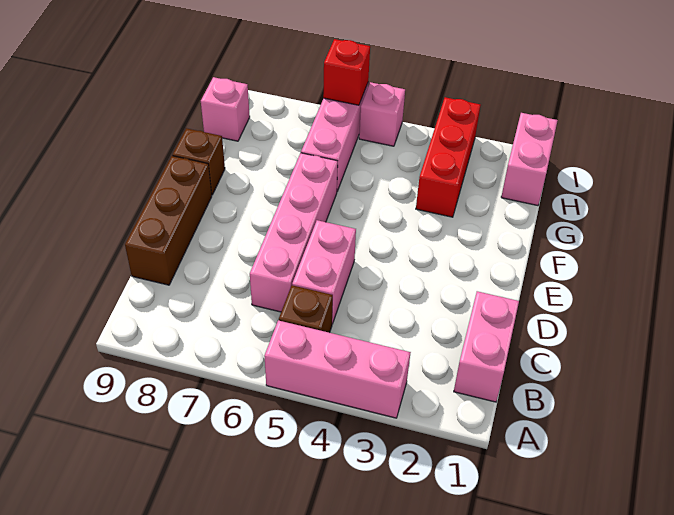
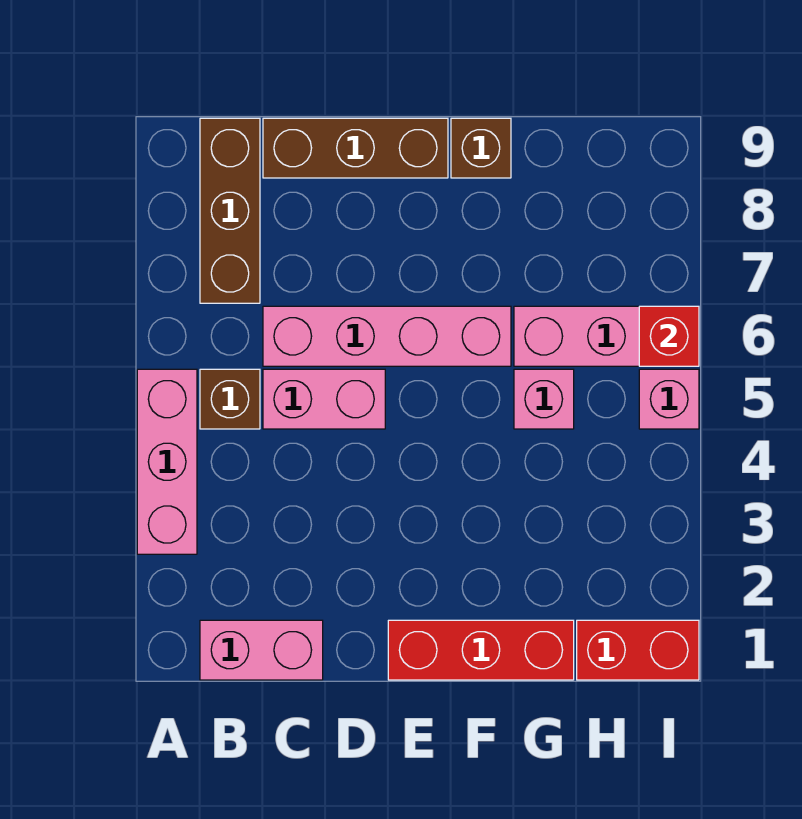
none -> brown 1x3 brick [200,118,260,303]
red 1x3 brick [416,97,480,217] -> red 1x3 brick moved to [388,620,574,680]
pink 1x2 brick [501,113,558,206] -> red 1x2 brick [577,620,699,680]
pink 1x1 brick [201,77,250,141] -> pink 1x1 brick moved to [514,369,574,429]

